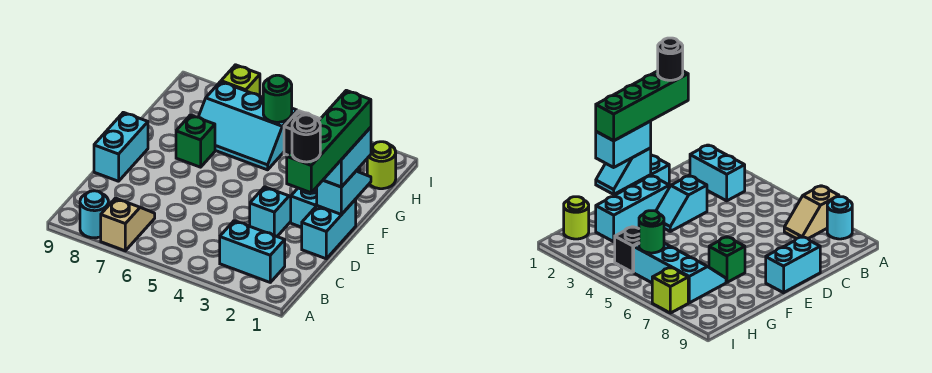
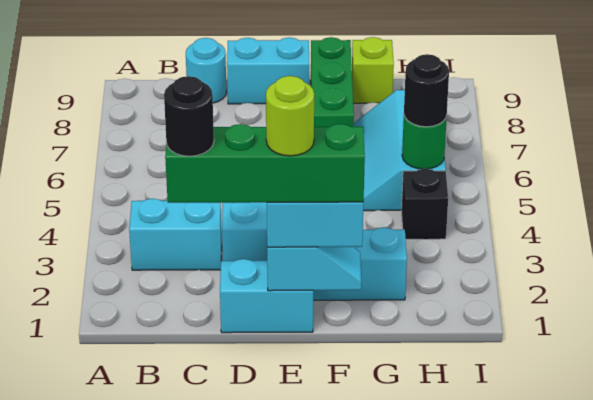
tan 1x2 slope [101,198,155,251] -> none
cyan 1x1 round brick [80,191,108,238] -> cyan 1x1 round brick moved to [186,38,226,103]
cyan 1x2 brick [220,221,285,282] -> cyan 1x2 brick turned to [129,199,222,270]
green 1x1 brick [176,115,215,167] -> green 1x3 brick [311,37,354,127]
lime 1x1 round brick [367,142,396,189] -> lime 1x1 round brick moved to [266,76,314,156]
none -> black 1x1 round brick [404,54,449,127]
lime 1x1 brick [221,65,260,96] -> lime 1x1 brick moved to [352,37,394,103]

